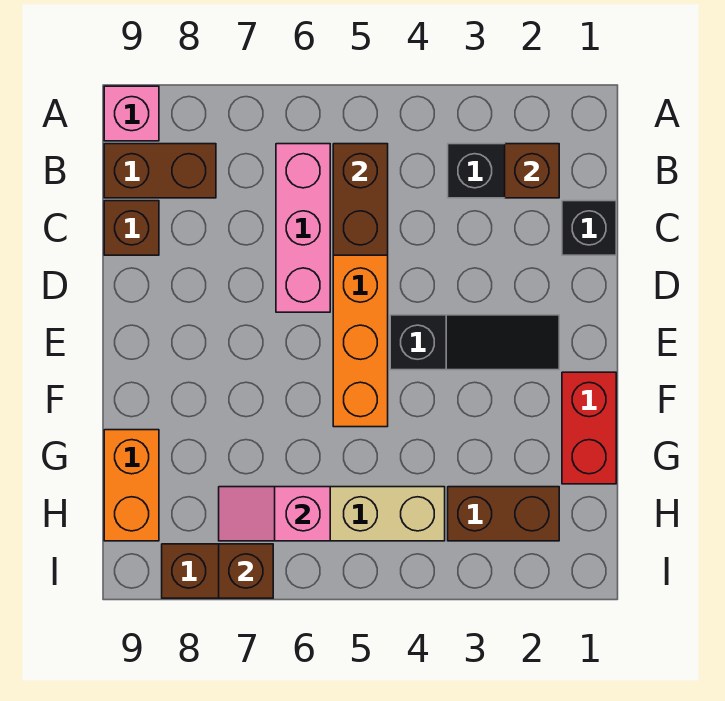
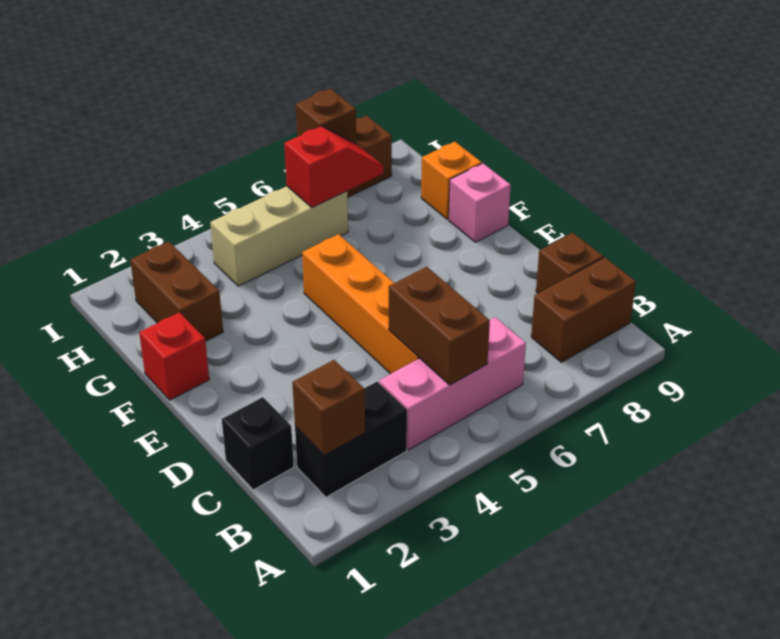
pink 1x1 brick [104,86,159,141] -> pink 1x1 brick moved to [449,163,511,242]
pink 1x3 brick [276,144,330,312] -> pink 1x3 brick turned to [379,317,526,450]
black 1x3 slope [390,315,559,370] -> none
red 1x2 brick [562,372,616,484] -> red 1x1 brick [139,312,209,400]
orange 1x2 brick [104,430,159,541] -> orange 1x1 brick [421,142,482,219]
brown 1x2 brick [448,487,559,541] -> brown 1x2 brick turned to [130,242,223,341]
pink 1x2 slope [219,487,330,541] -> red 1x2 slope [284,126,383,207]

